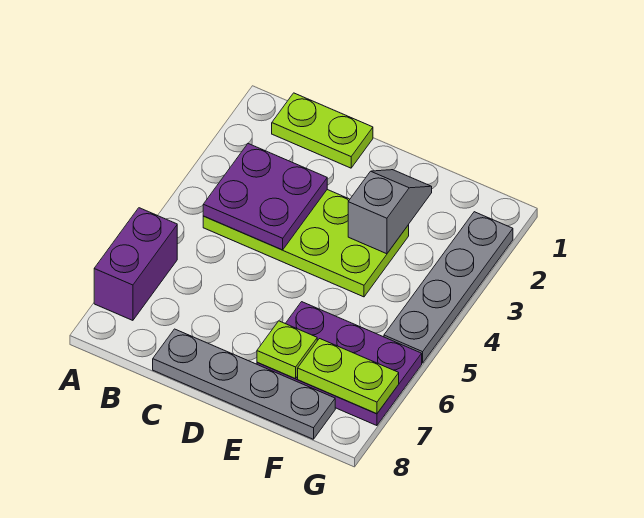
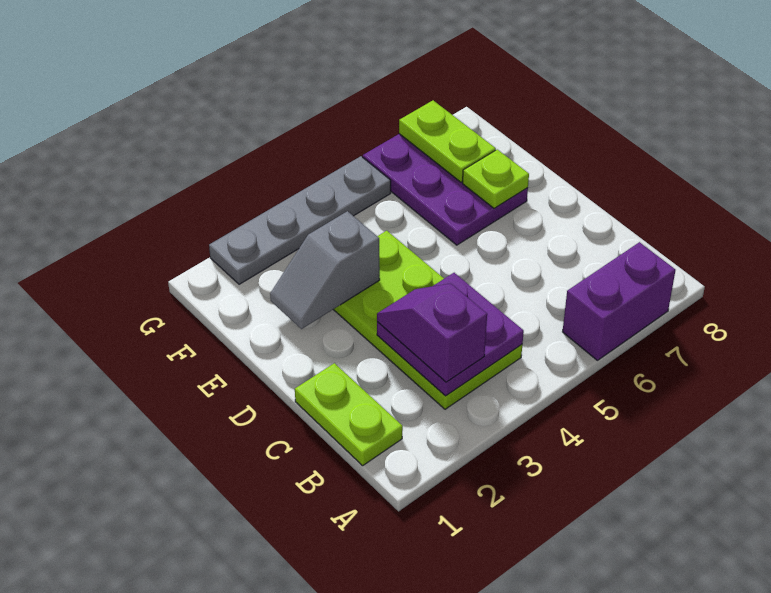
none -> purple 1x2 slope [377,284,487,382]
grey 1x4 plate [153,329,335,439] -> none

